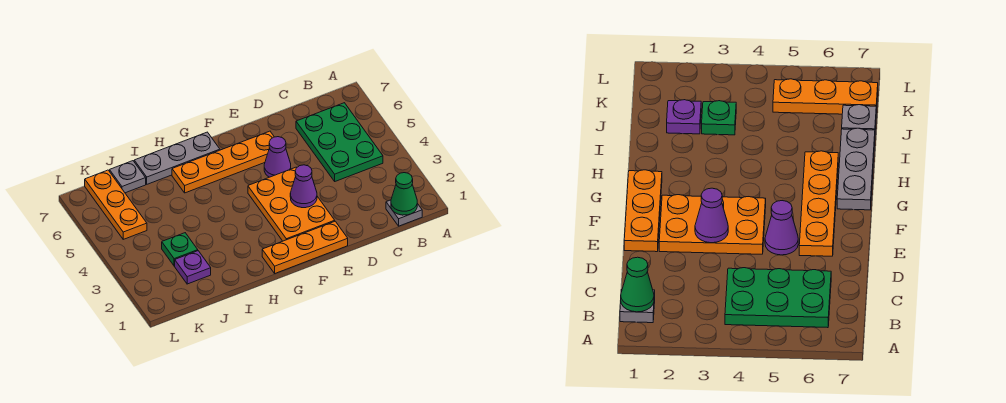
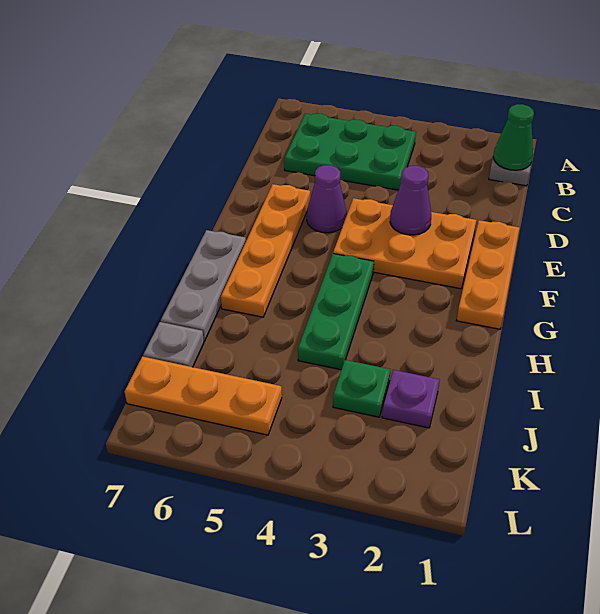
none -> green 1x3 plate [298,254,374,370]

